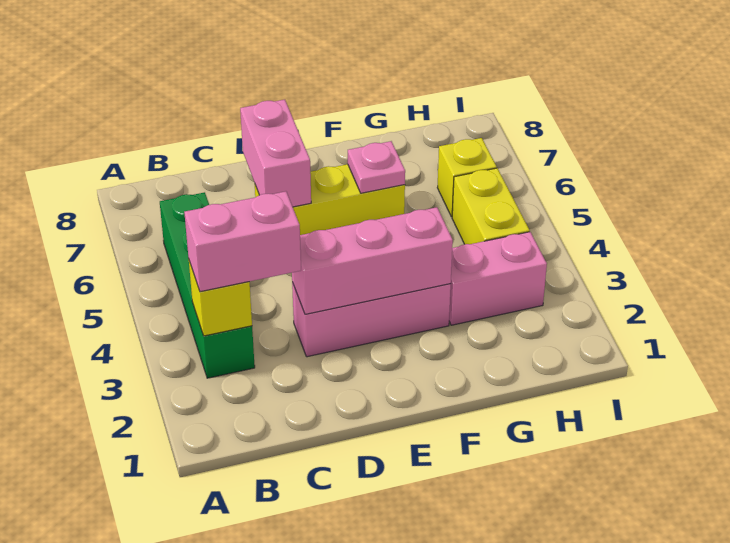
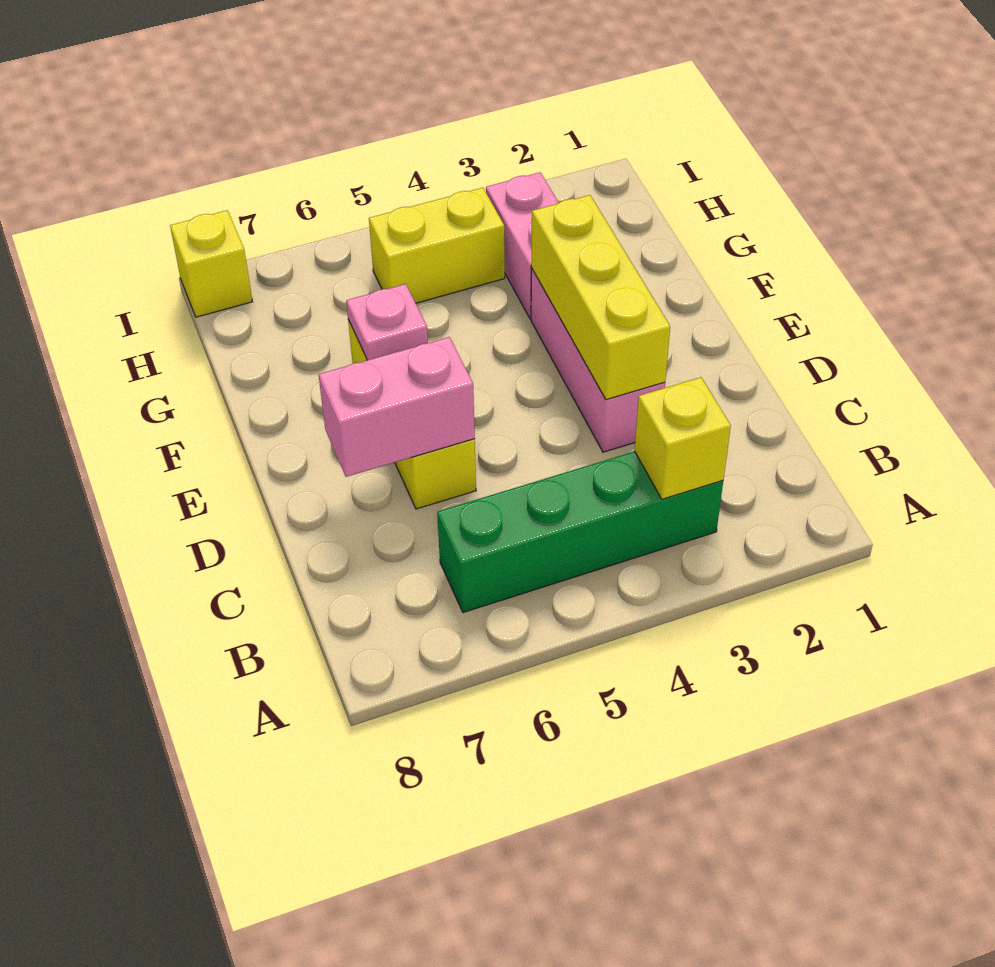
pink 1x2 brick [184,191,301,292] -> none
pink 1x3 brick [292,207,453,314] -> yellow 1x3 brick [531,195,670,400]
yellow 1x1 brick [437,138,497,217] -> yellow 1x1 brick moved to [170,210,252,317]

